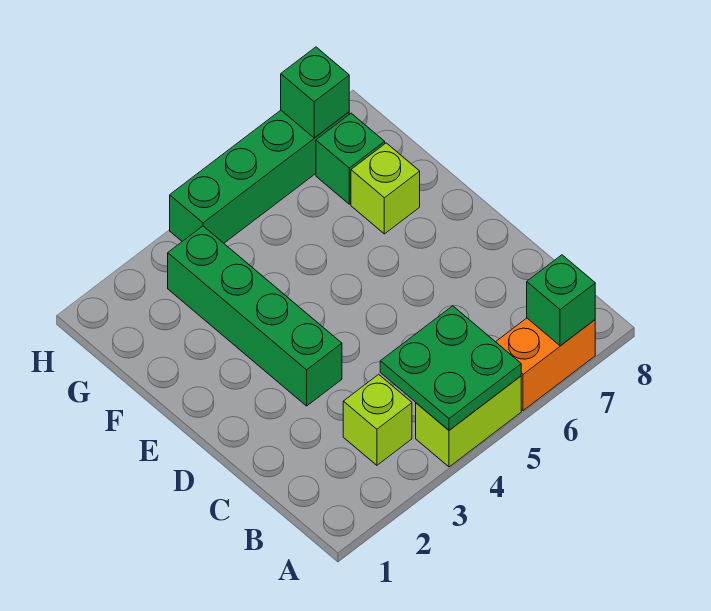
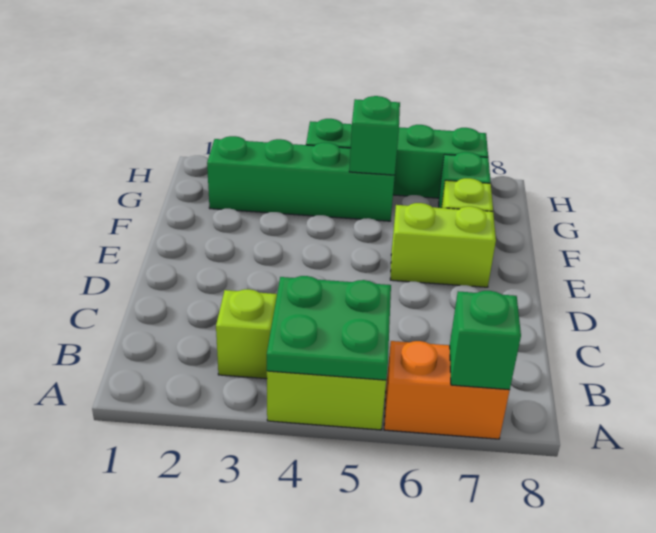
green 1x4 brick [168,226,342,406] -> green 1x4 brick turned to [207,136,395,221]
none -> lime 1x2 brick [390,203,496,287]
green 1x1 brick [281,47,349,138] -> green 1x1 brick moved to [349,96,400,175]

